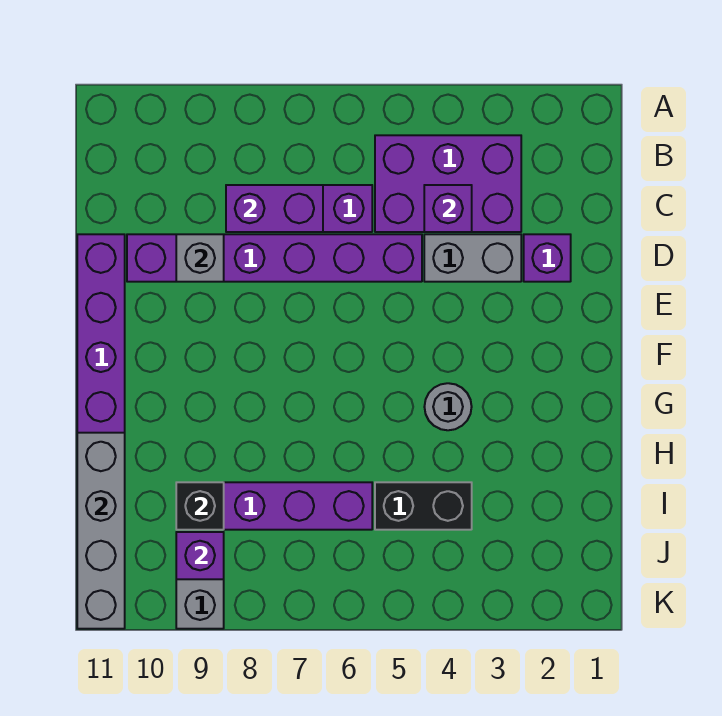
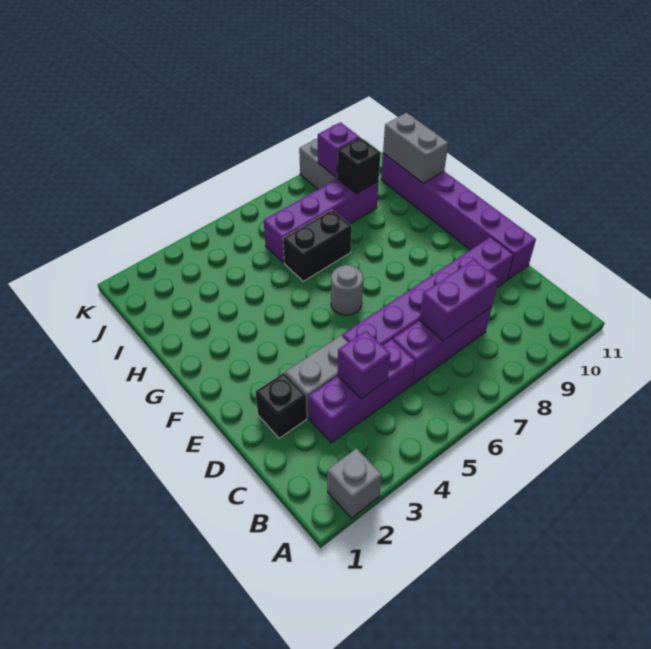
purple 2x3 brick [375,135,521,232] -> purple 1x3 brick [309,339,415,443]
purple 1x1 brick [524,234,571,282] -> black 1x1 brick [255,373,307,438]
grey 1x1 brick [176,234,224,282] -> grey 1x1 brick moved to [327,448,382,518]
grey 1x1 round brick [424,383,472,430] -> grey 1x1 round brick moved to [331,265,363,315]
grey 1x4 brick [77,433,125,629] -> grey 1x2 brick [383,113,448,183]
black 1x2 brick [375,482,472,530] -> black 1x2 brick moved to [283,210,352,281]

